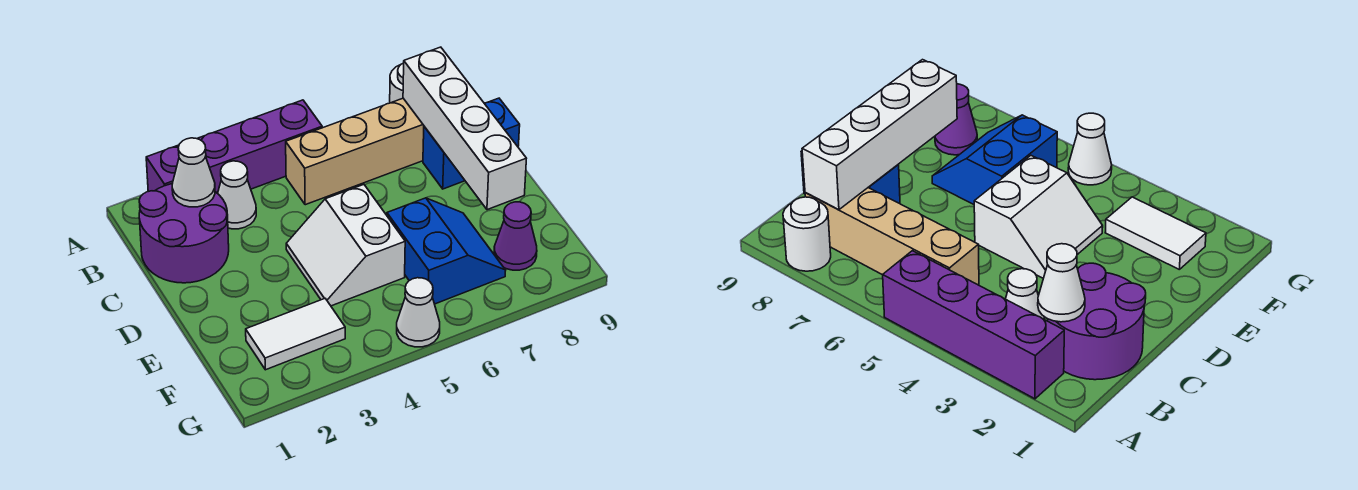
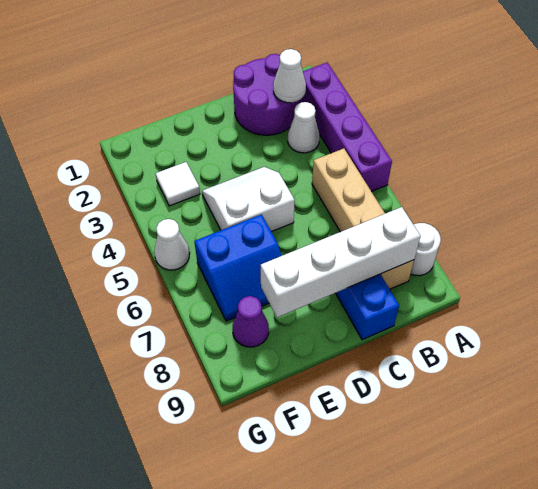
white 1x2 tile [246,298,345,370] -> white 1x1 tile [156,162,200,206]

